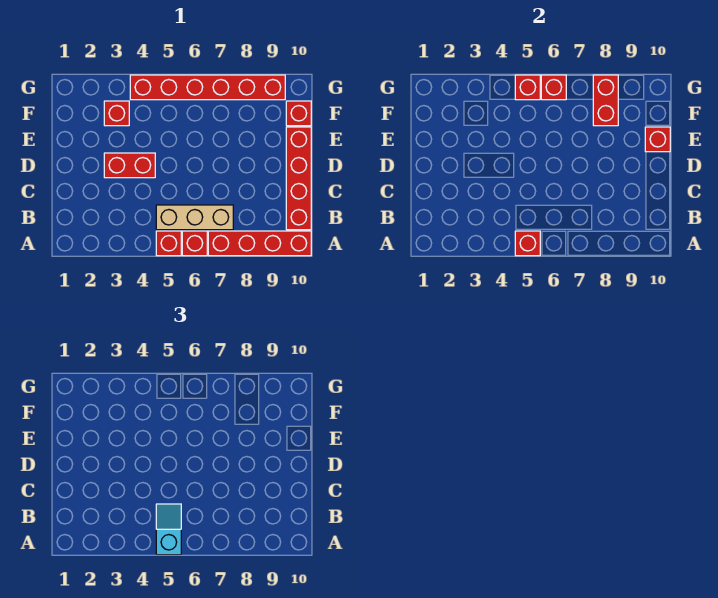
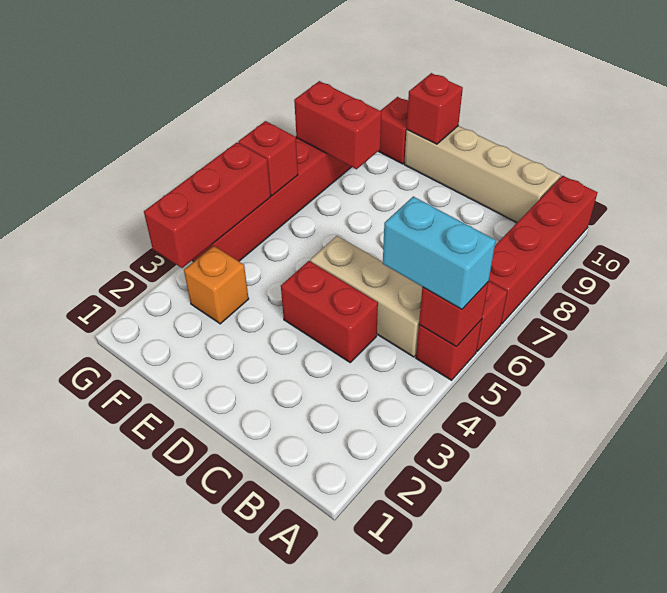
cyan 1x2 slope [156,504,181,555] -> cyan 1x2 brick [383,196,496,309]
tan 1x3 brick [156,205,233,230] -> tan 1x3 brick turned to [310,236,422,357]
red 1x4 brick [286,127,311,230] -> tan 1x4 brick [404,126,561,223]
red 1x2 brick [104,153,155,178] -> red 1x2 brick turned to [281,261,378,362]
red 1x1 brick [104,101,129,126] -> orange 1x1 brick [184,246,249,324]
red 1x1 brick [515,75,540,100] -> red 1x3 brick [144,142,271,268]

